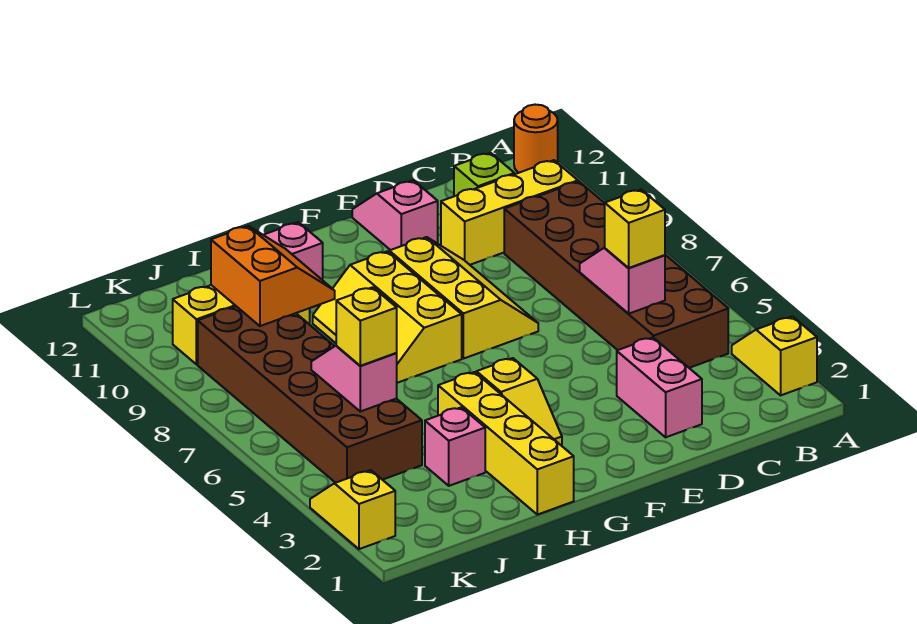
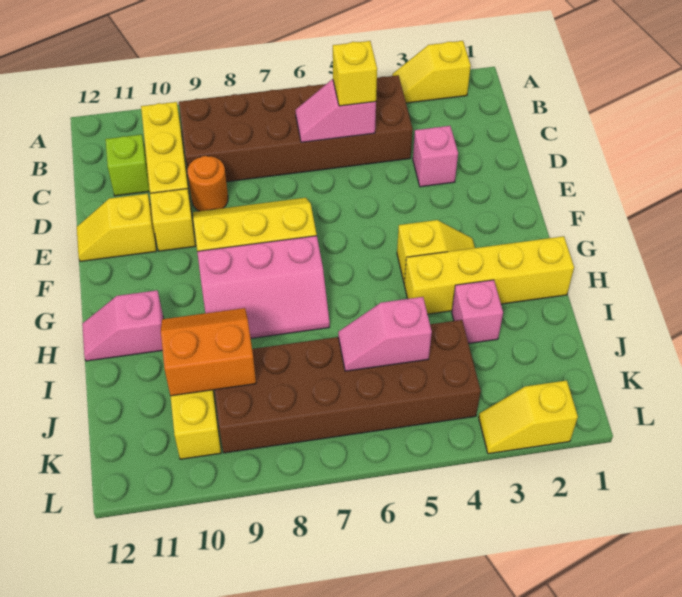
orange 1x1 round brick [514,105,558,173] -> orange 1x1 round brick moved to [188,156,228,211]
pink 1x2 brick [617,338,702,437] -> pink 1x1 brick [413,126,458,187]
pink 1x2 slope [352,180,438,250] -> yellow 1x2 slope [77,194,157,261]
yellow 2x3 slope [313,251,462,383] -> pink 2x3 slope [197,236,330,338]
yellow 1x1 brick [336,287,397,366] -> yellow 1x1 brick moved to [150,189,196,251]

